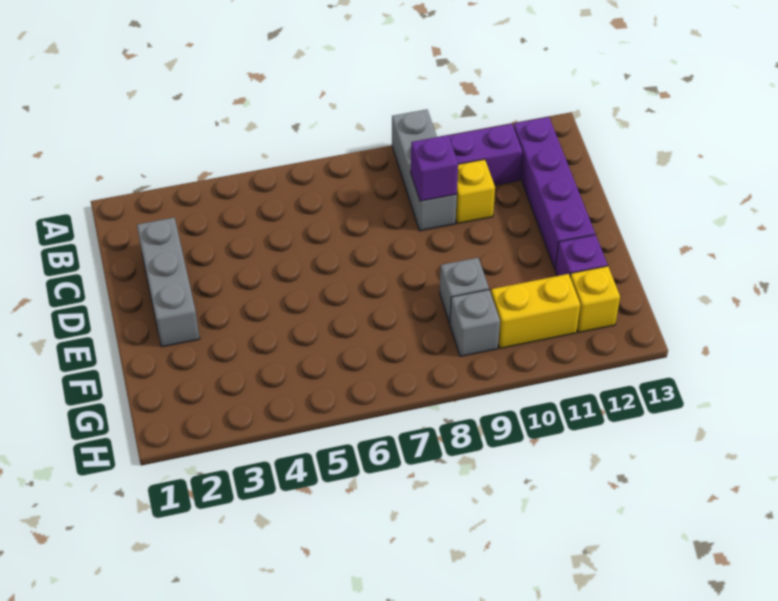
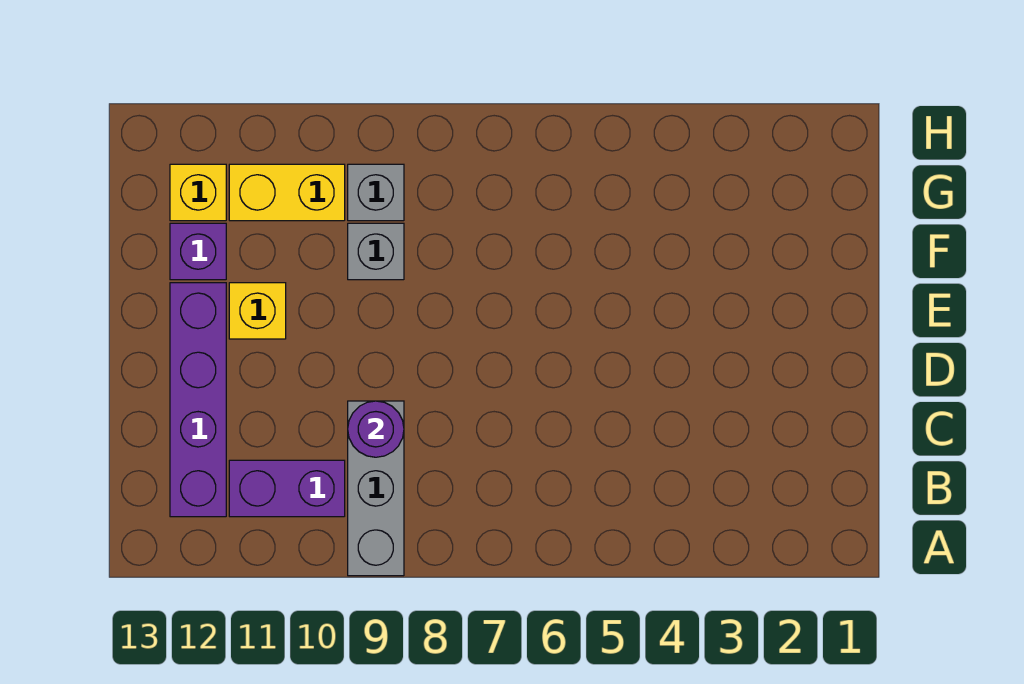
grey 1x3 brick [137,218,200,347] -> none
purple 1x1 brick [411,135,458,201] -> purple 1x1 round brick [348,401,404,457]
yellow 1x1 brick [456,159,495,224] -> yellow 1x1 brick moved to [229,283,286,339]

